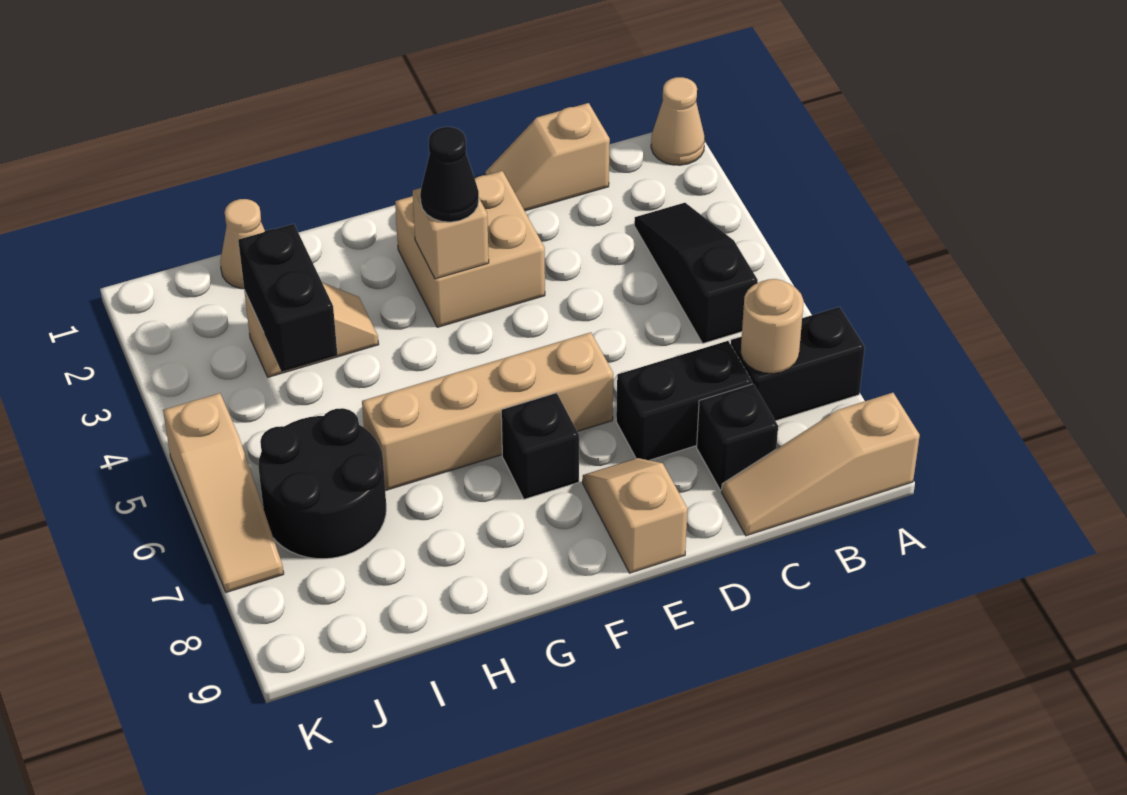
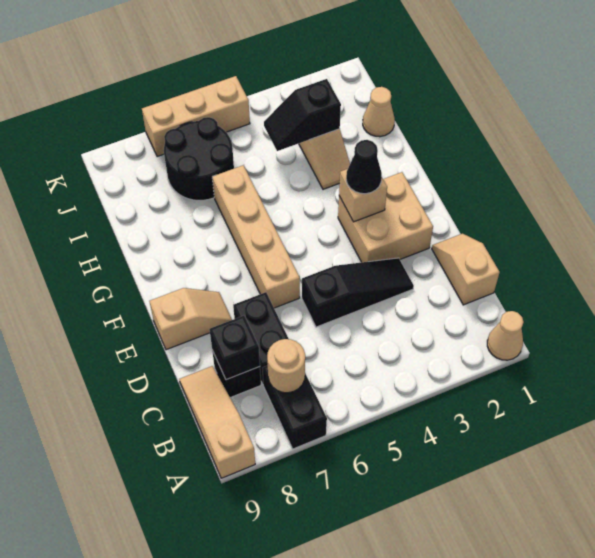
black 1x3 slope [634,203,758,343] -> black 1x3 slope moved to [302,258,414,327]
black 1x1 brick [501,393,579,499] -> black 1x1 brick moved to [210,316,260,380]
black 1x2 brick [238,224,337,372] -> black 1x2 slope [264,79,341,151]
tan 1x3 slope [163,393,284,592] -> tan 1x3 brick [142,76,250,157]

